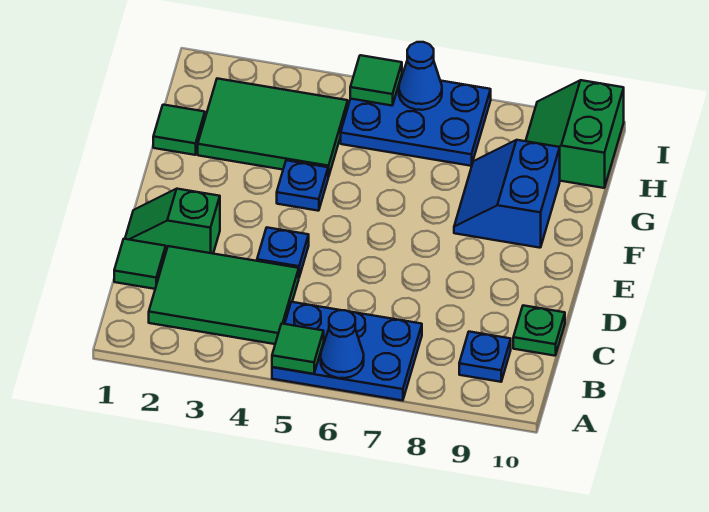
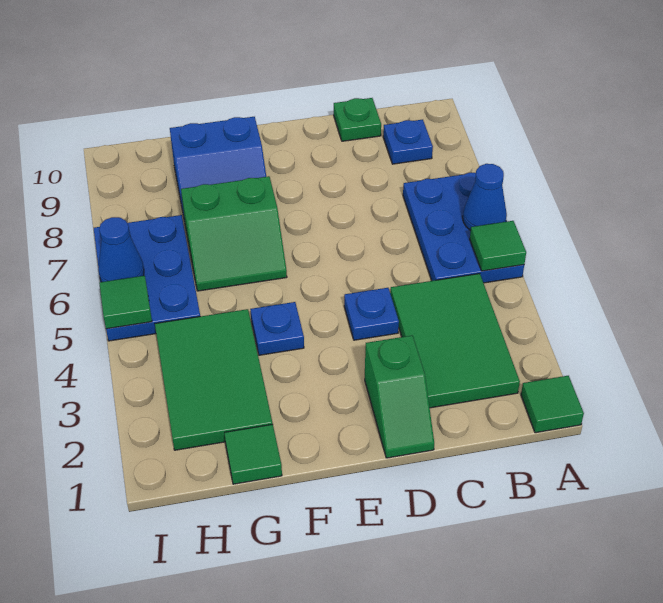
green 1x1 tile [114,239,166,289] -> green 1x1 tile moved to [521,376,584,433]
green 2x2 slope [526,80,624,188] -> green 2x2 slope moved to [181,176,287,291]

